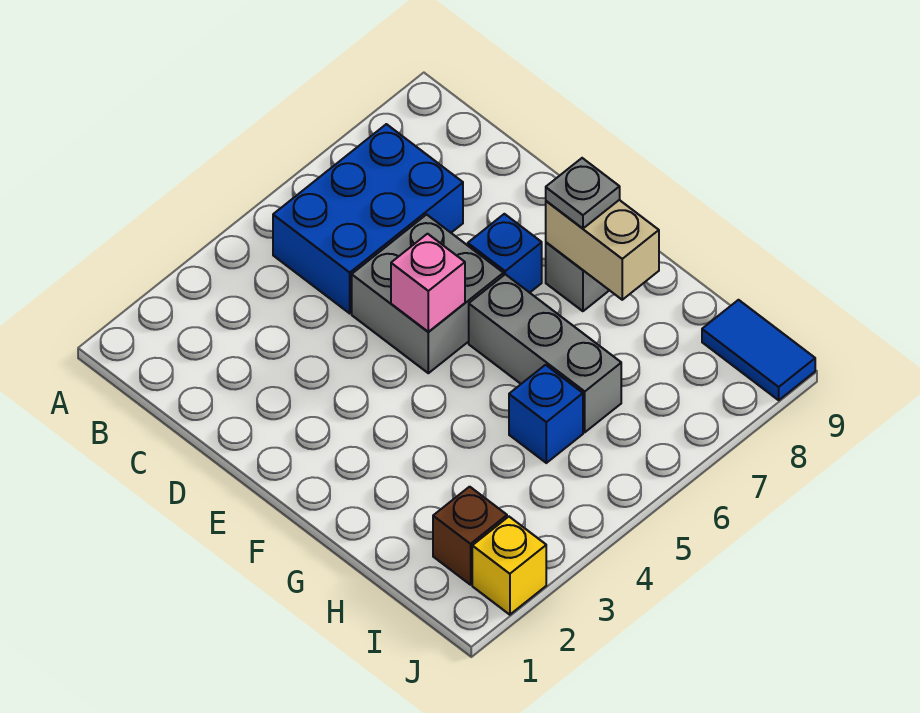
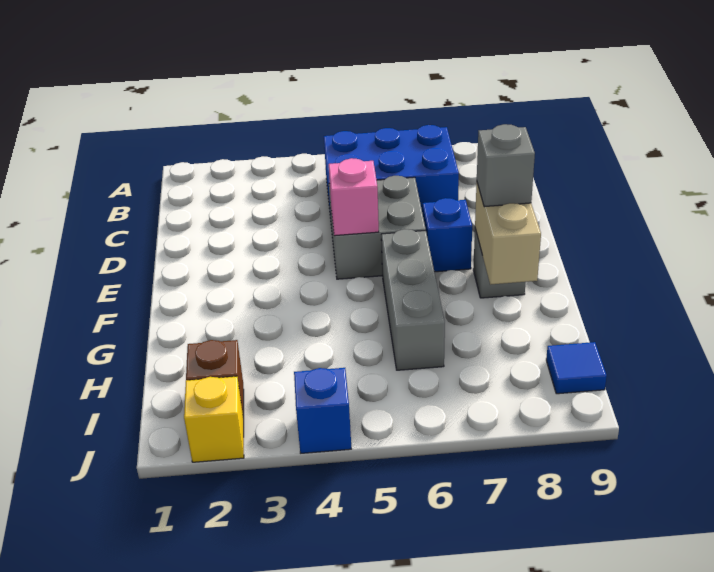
grey 1x1 plate [546,158,620,228] -> grey 1x1 brick [477,124,535,207]
blue 1x1 brick [509,365,583,463] -> blue 1x1 brick moved to [294,368,351,453]
blue 1x2 tile [702,300,815,400] -> blue 1x1 tile [546,342,607,394]

